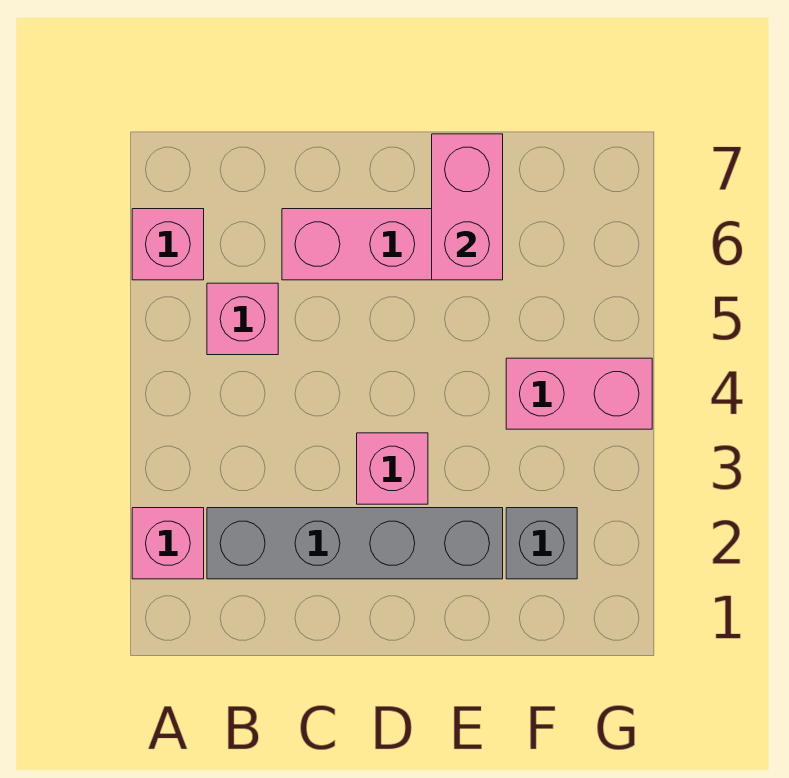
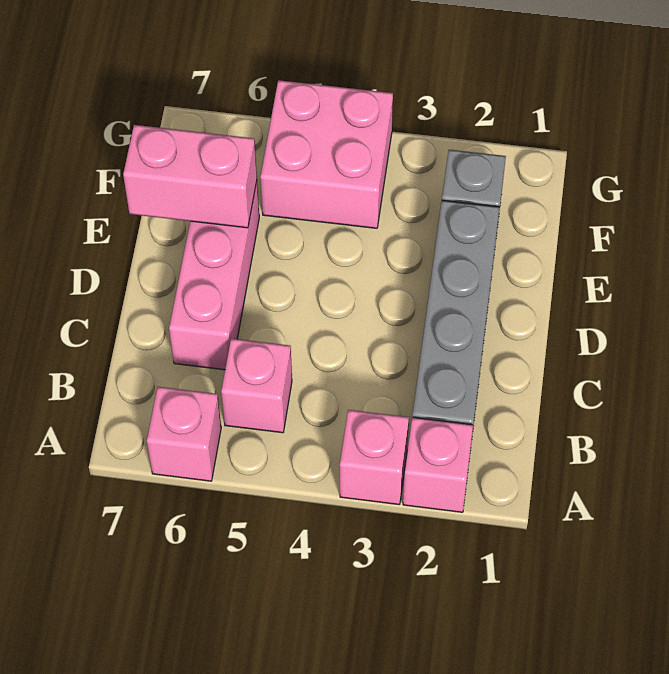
pink 1x1 brick [357,433,428,504] -> pink 1x1 brick moved to [340,410,409,505]
pink 1x2 brick [506,358,652,429] -> pink 2x2 brick [260,80,393,228]

